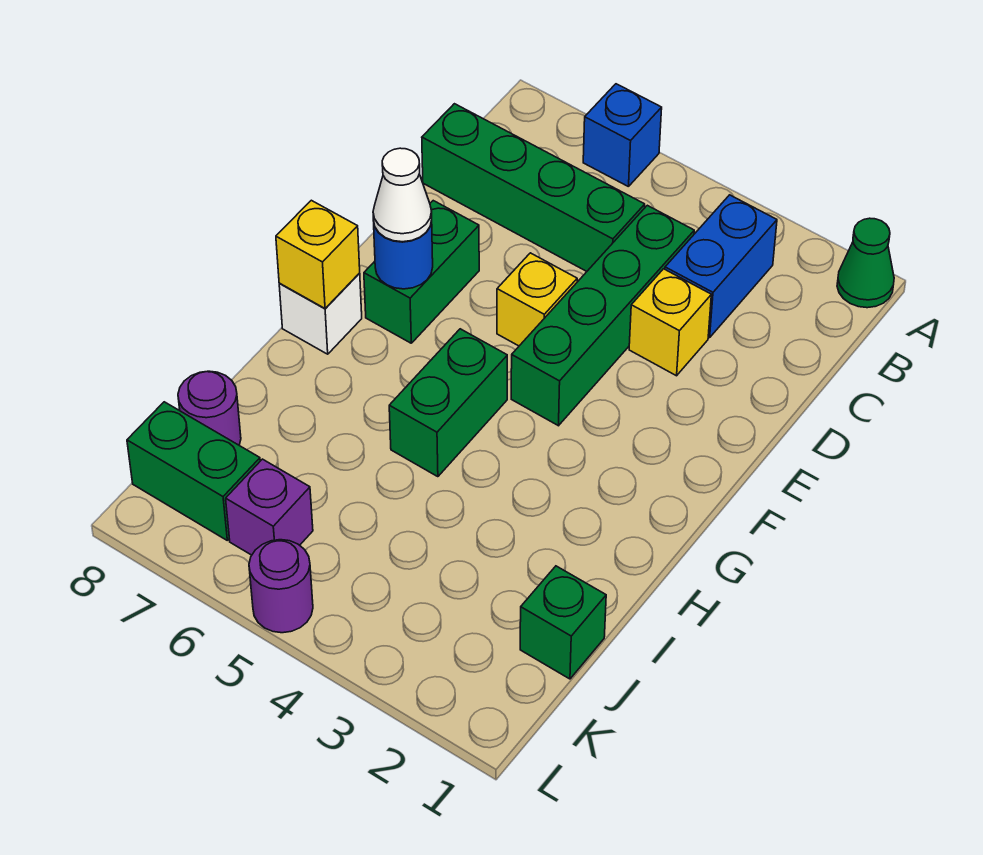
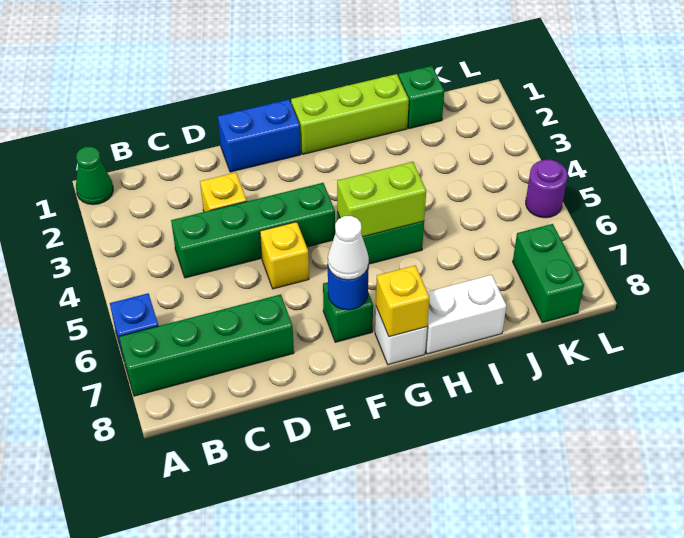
blue 1x2 brick [665,195,777,338] -> blue 1x2 brick moved to [218,99,301,172]
green 1x4 brick [422,104,645,271] -> green 1x4 brick turned to [119,294,294,396]
green 1x2 brick [364,201,479,343] -> green 1x1 brick [323,282,373,342]
none -> lime 1x3 brick [291,74,409,154]
none -> lime 1x2 brick [337,162,426,237]
none -> white 1x2 brick [425,275,506,354]
purple 1x1 round brick [178,371,241,445] -> none
purple 1x1 brick [226,459,313,555] -> none

